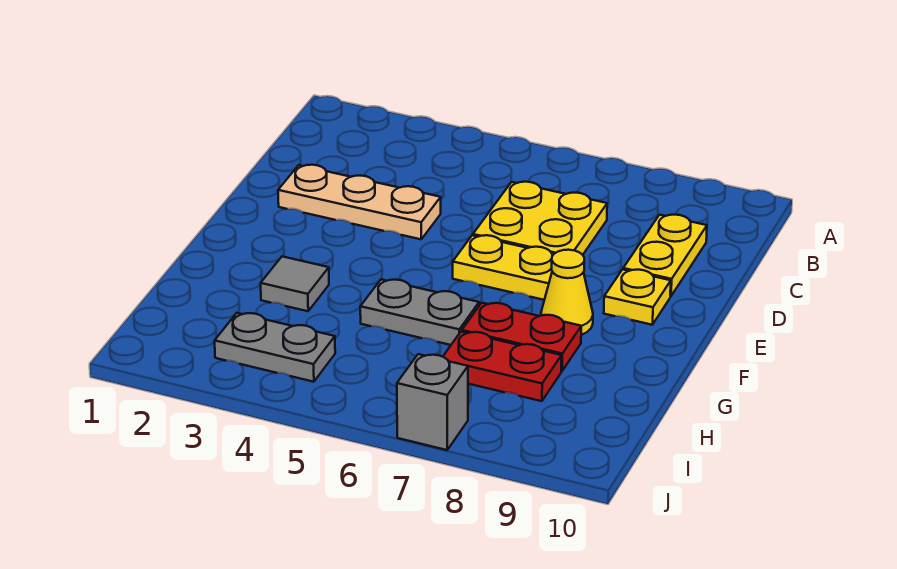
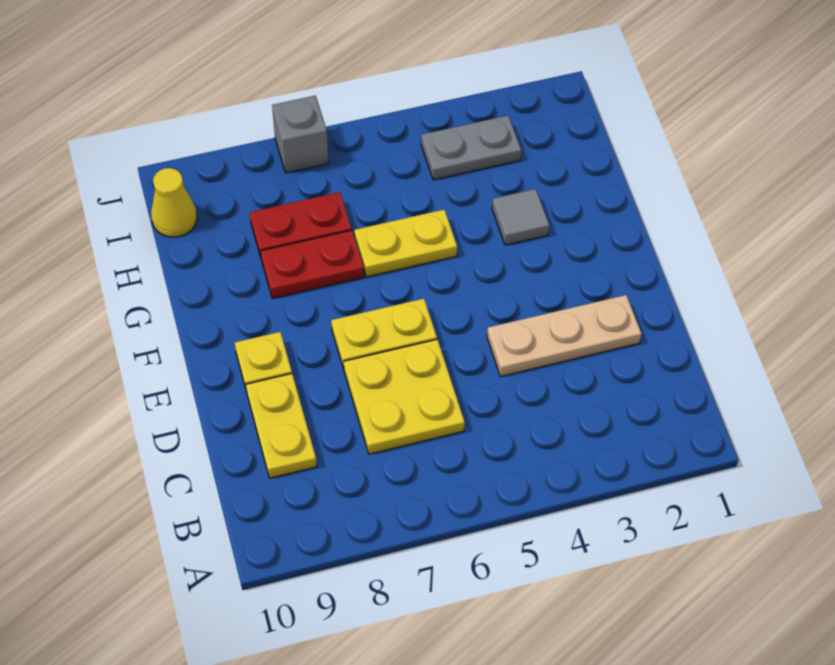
yellow 1x1 cone [541,250,593,335] -> yellow 1x1 cone moved to [151,168,197,237]
grey 1x2 plate [360,279,479,345] -> yellow 1x2 plate [354,209,457,277]

